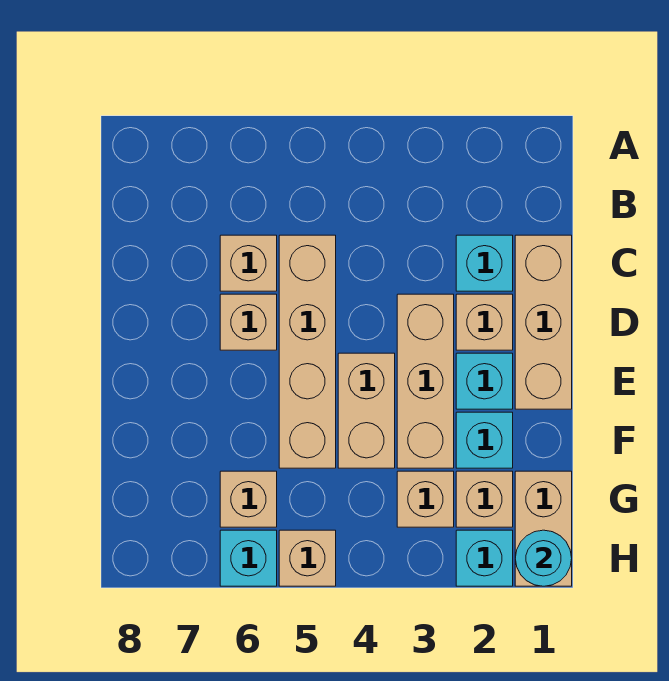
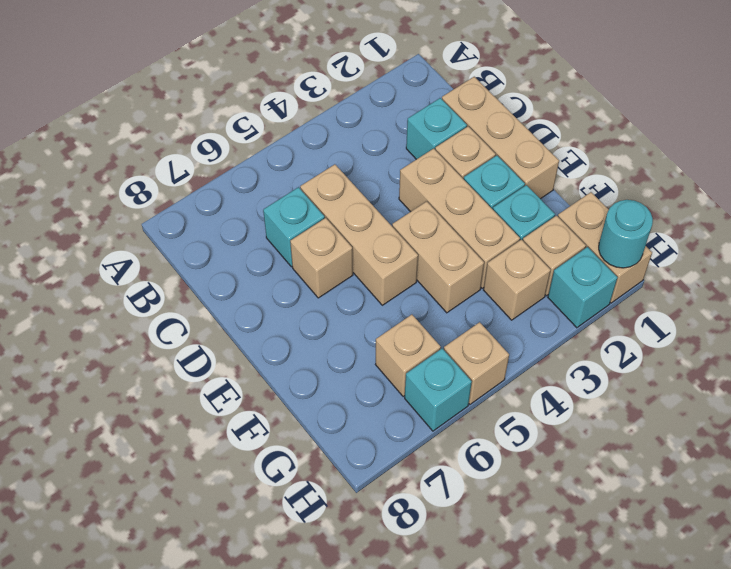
tan 1x4 brick [279,235,336,468] -> tan 1x3 brick [300,164,418,305]
tan 1x1 brick [220,235,277,291] -> cyan 1x1 brick [263,187,325,267]

